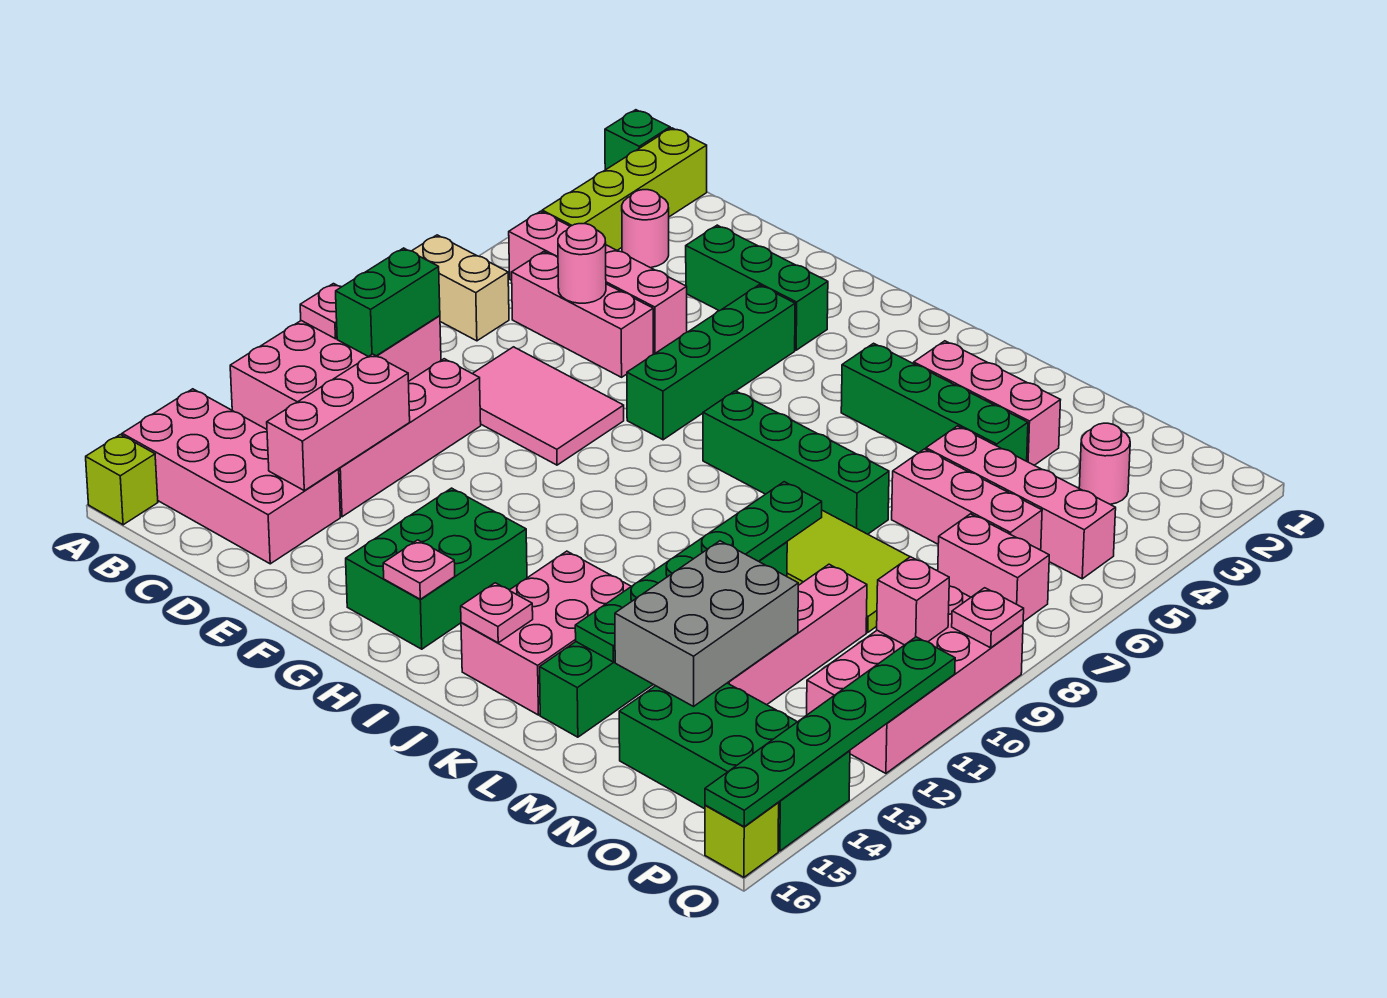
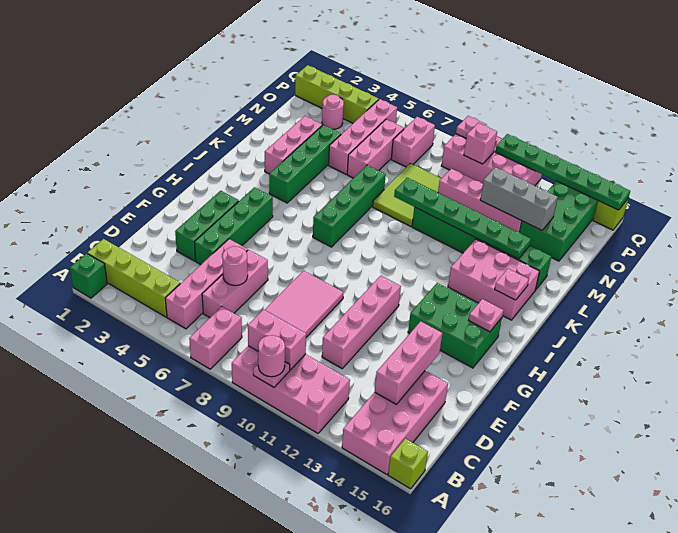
tan 1x2 brick [412,235,509,341] -> pink 1x2 brick [189,307,242,369]
green 1x2 brick [336,248,440,357] -> pink 1x2 brick [248,309,306,370]
pink 1x1 round brick [622,190,669,268] -> pink 1x1 round brick moved to [258,335,285,377]
pink 1x4 brick [339,359,481,517] -> pink 1x4 brick turned to [322,276,401,368]
pink 1x3 brick [267,354,410,491] -> pink 1x3 brick turned to [375,321,442,404]
green 1x4 brick [627,285,795,440] -> green 1x4 brick turned to [195,187,273,265]
grey 2x3 brick [615,541,798,706] -> grey 1x3 brick [480,167,558,230]
none -> lime 1x4 brick [295,65,379,123]

